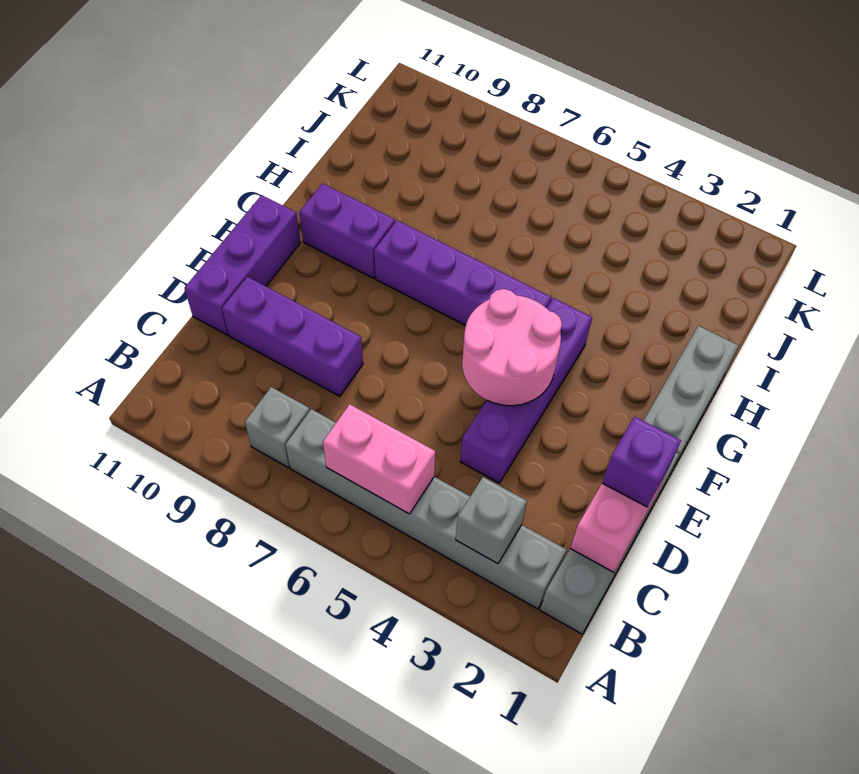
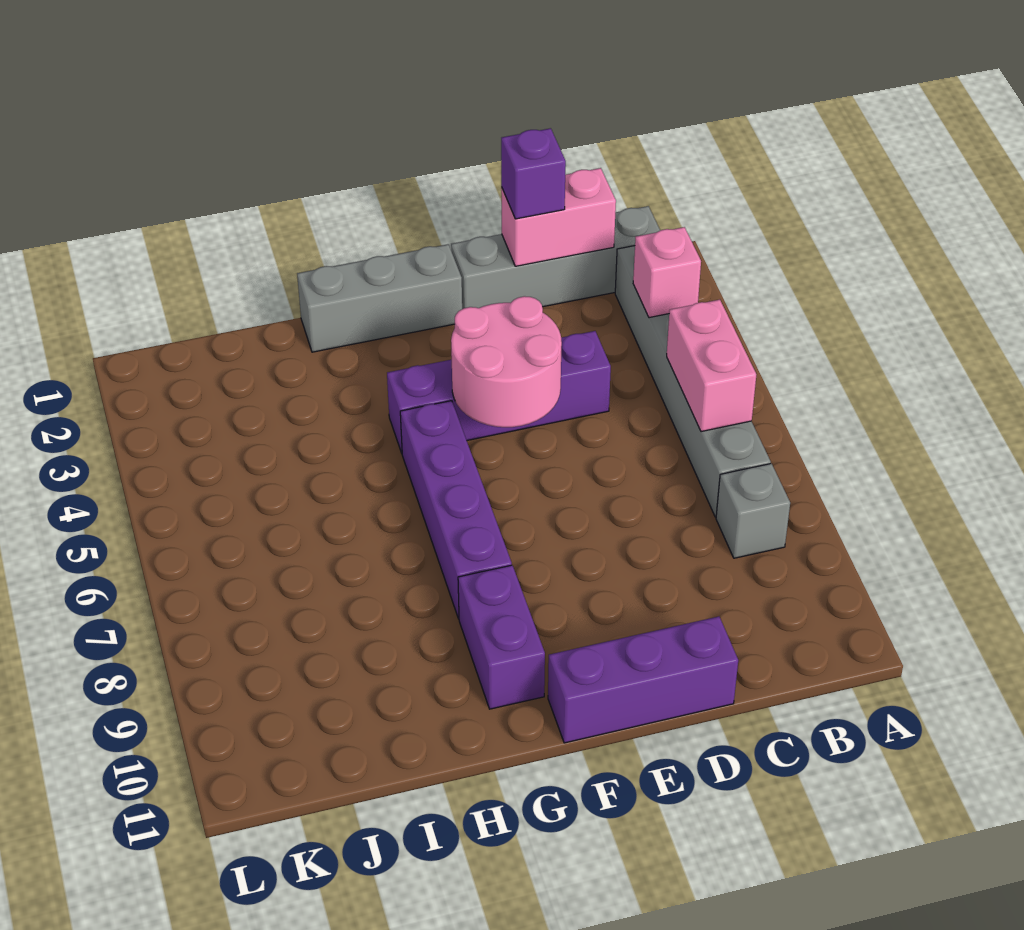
grey 1x1 brick [456,477,527,564] -> pink 1x1 brick [633,227,701,318]
purple 1x3 brick [222,277,363,396] -> none

